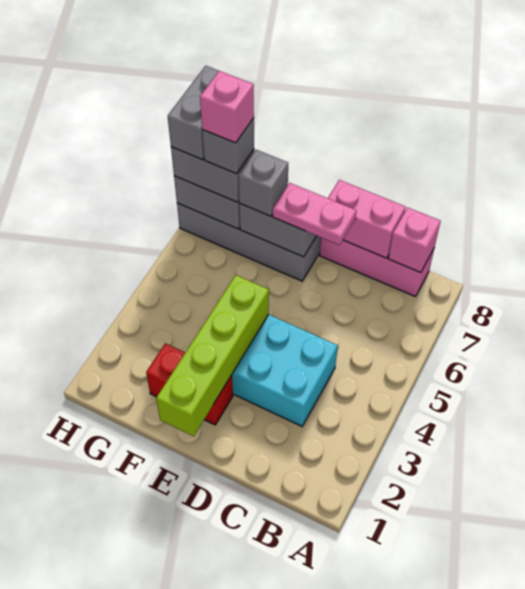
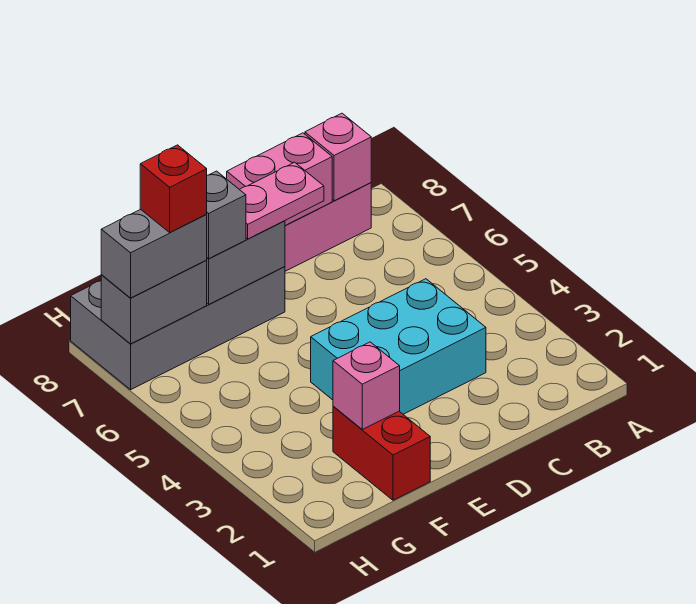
lime 1x4 brick [156,275,269,436] -> none
red 1x2 brick [146,343,233,425] -> red 1x2 brick turned to [333,407,430,500]
grey 1x1 brick [202,118,254,174] -> red 1x1 brick [140,145,207,233]
pink 1x1 brick [200,71,254,143] -> pink 1x1 brick moved to [333,342,400,429]
grey 1x2 brick [168,66,218,160] -> none

